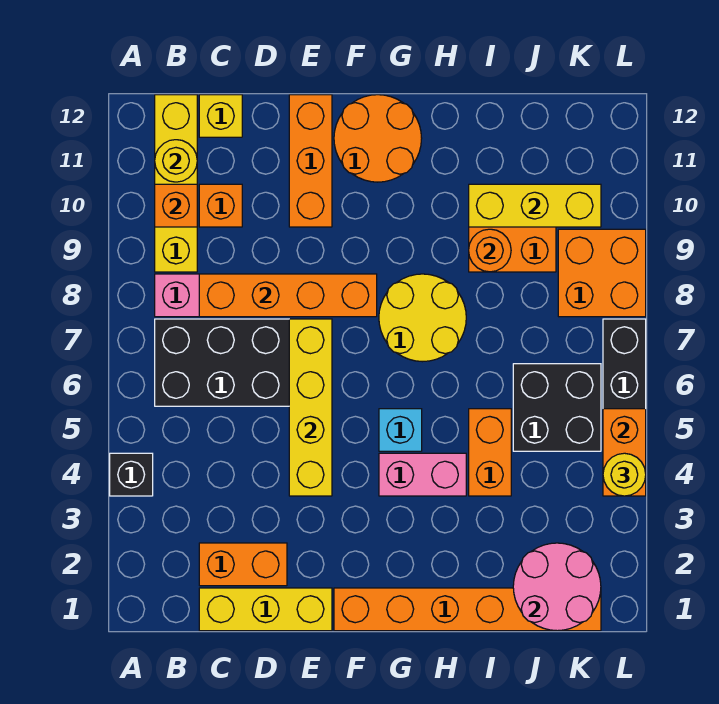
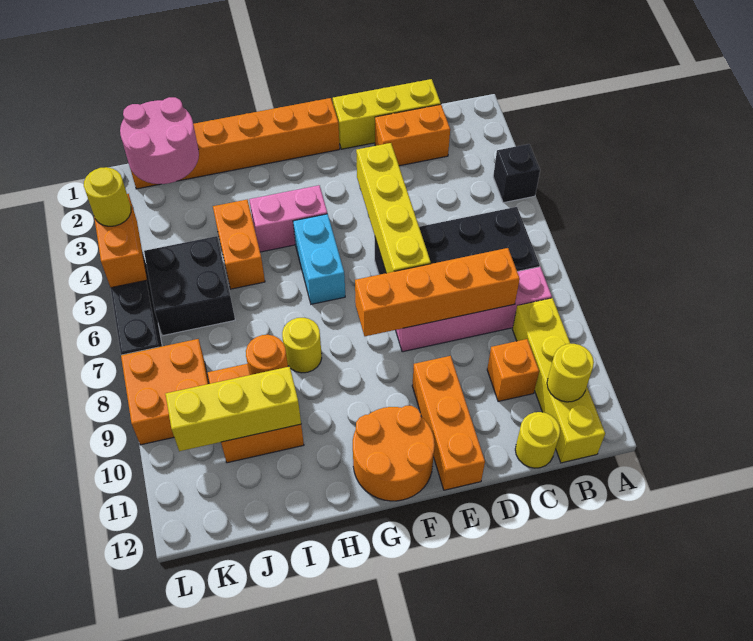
orange 1x1 brick [155,184,197,227] -> none
yellow 1x1 brick [199,95,242,137] -> yellow 1x1 round brick [515,412,560,468]
cyan 1x1 brick [379,409,422,451] -> cyan 1x2 brick [293,214,345,304]
yellow 2x2 round brick [379,274,466,362] -> yellow 1x1 round brick [282,318,322,373]

